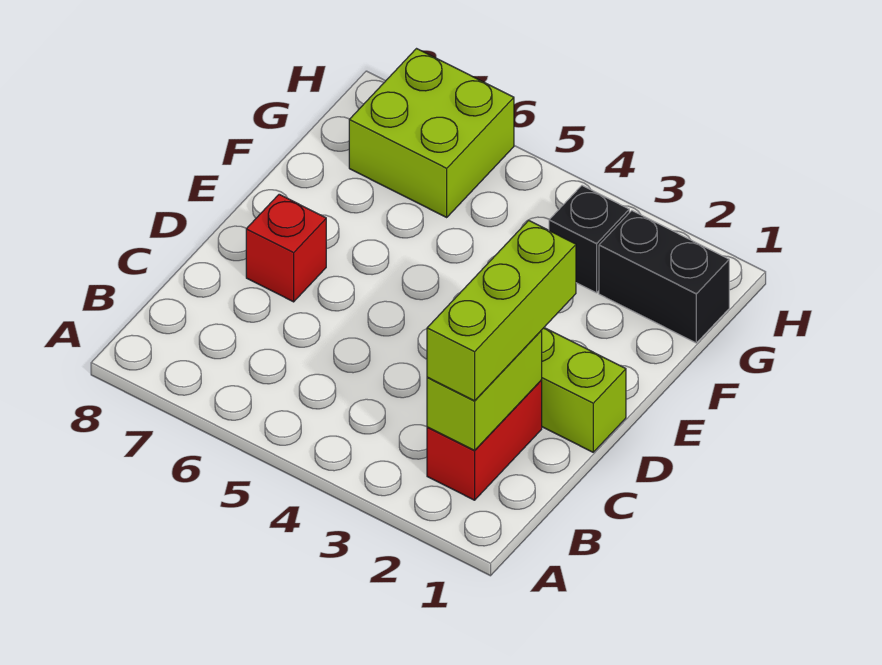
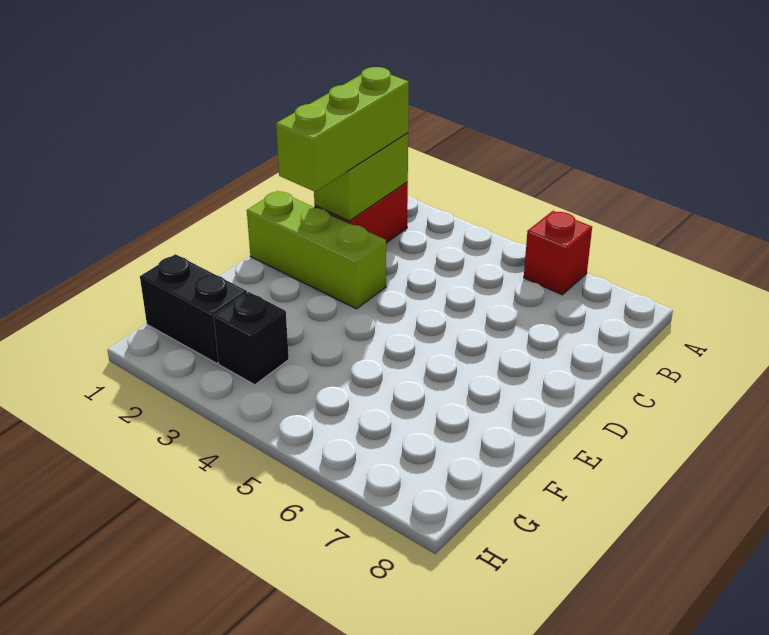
red 1x1 brick [246,194,326,302] -> red 1x1 brick moved to [524,211,592,295]
lime 2x2 brick [349,49,514,217] -> none

